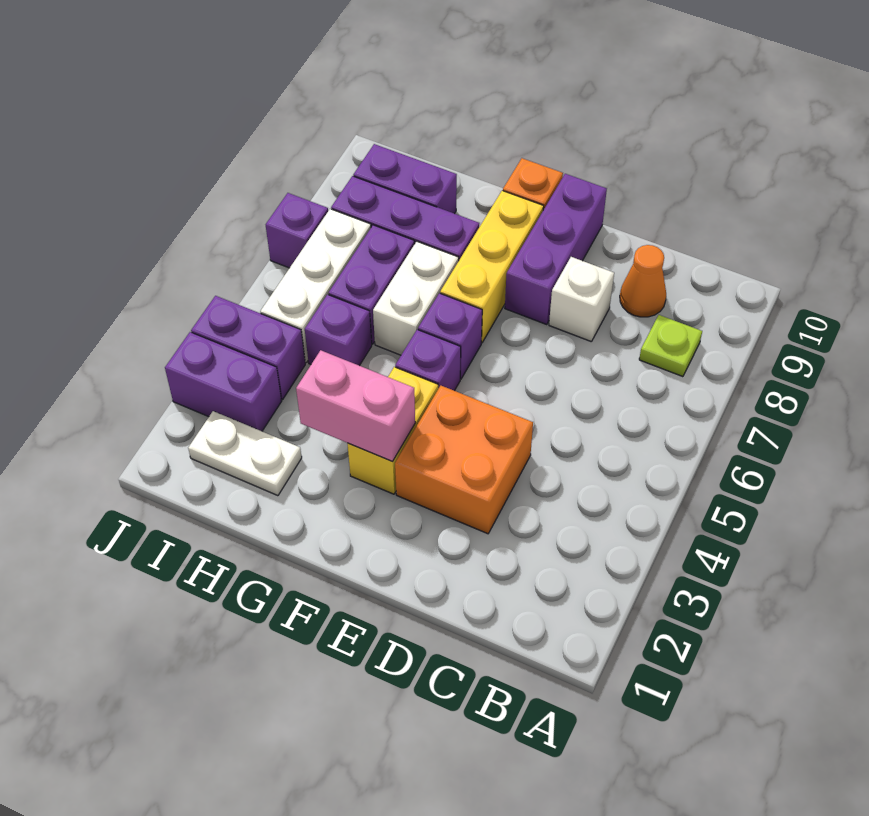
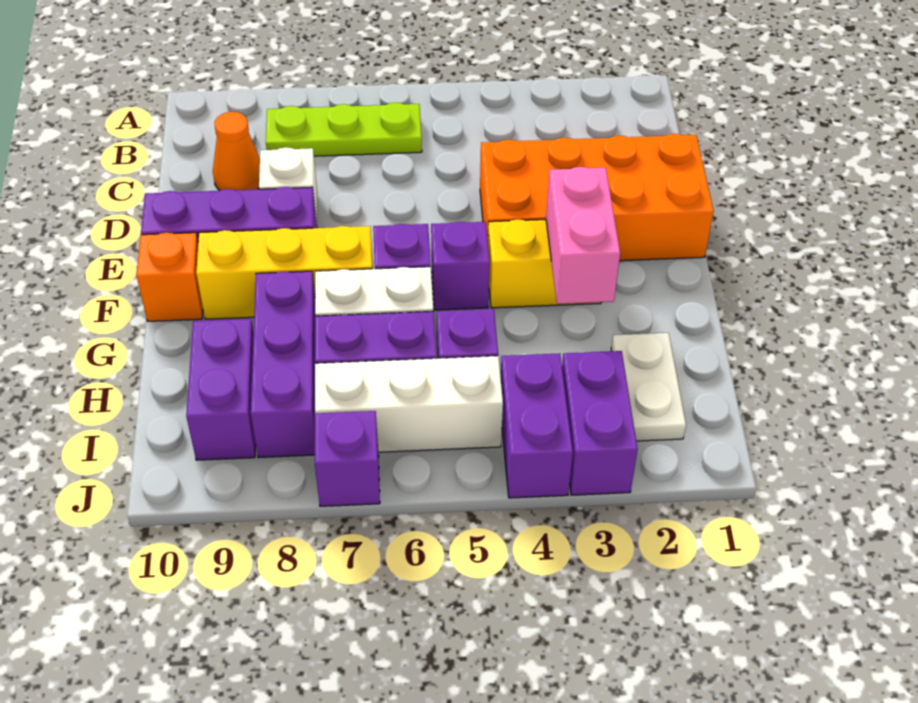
lime 1x1 plate [639,315,702,377] -> lime 1x3 plate [266,103,422,156]
orange 2x2 brick [395,386,533,534] -> orange 2x4 brick [480,134,714,261]

